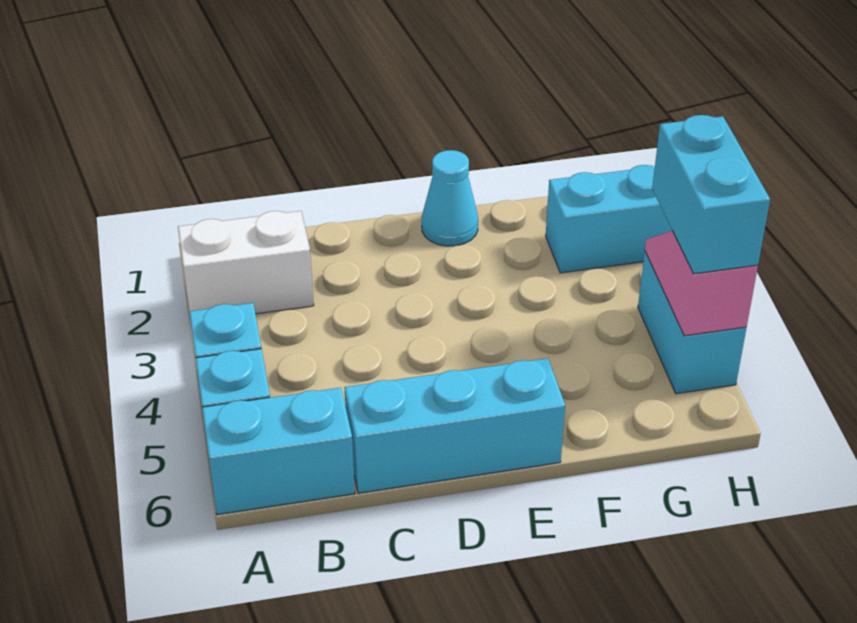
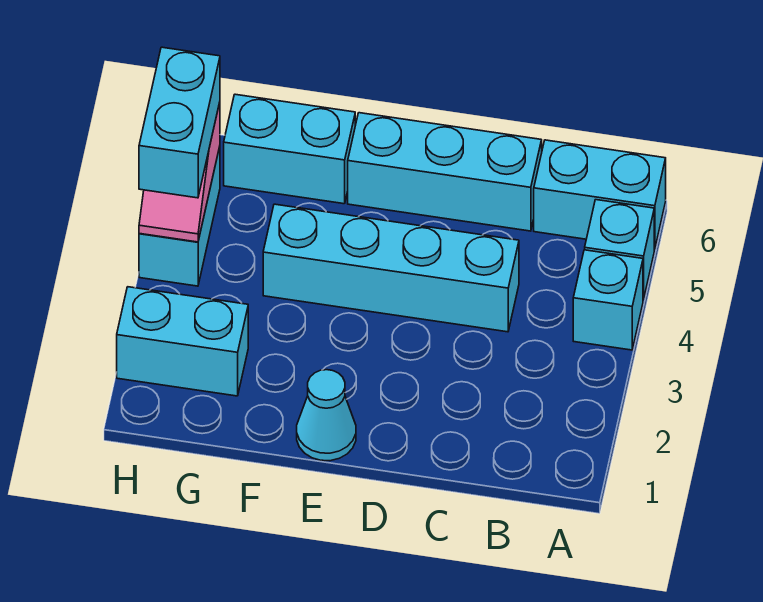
white 1x2 brick [178,211,314,314] -> none
none -> cyan 1x4 brick [263,204,519,332]
none -> cyan 1x2 brick [224,94,355,204]

